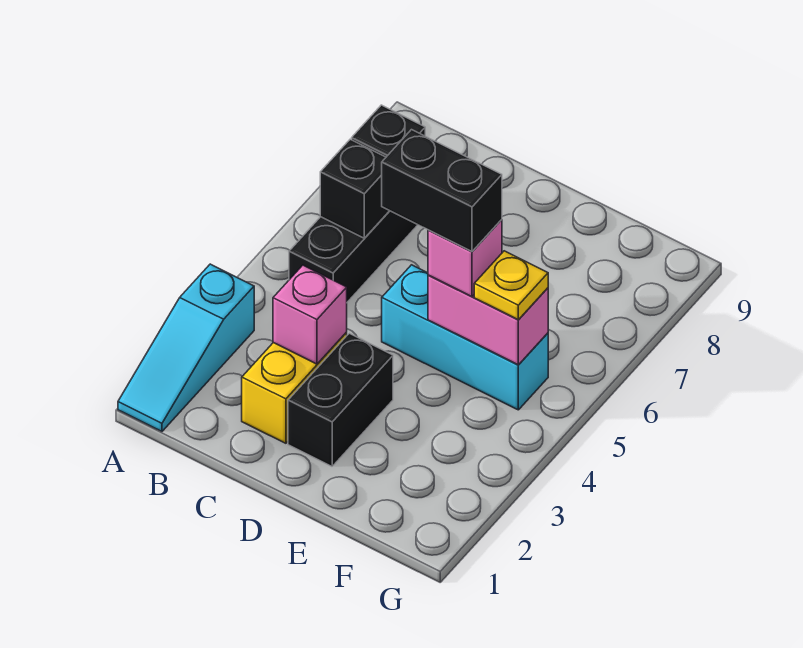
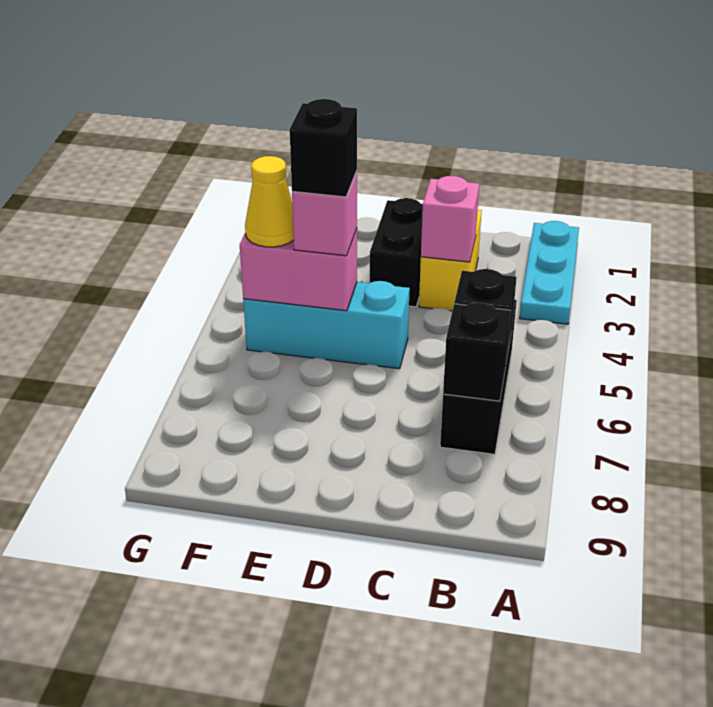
cyan 1x3 slope [118,264,254,431] -> cyan 1x3 plate [520,221,579,324]
black 1x2 brick [382,130,502,251] -> black 1x1 brick [290,99,357,197]
yellow 1x1 plate [474,251,548,320] -> yellow 1x1 cone [245,156,294,247]

